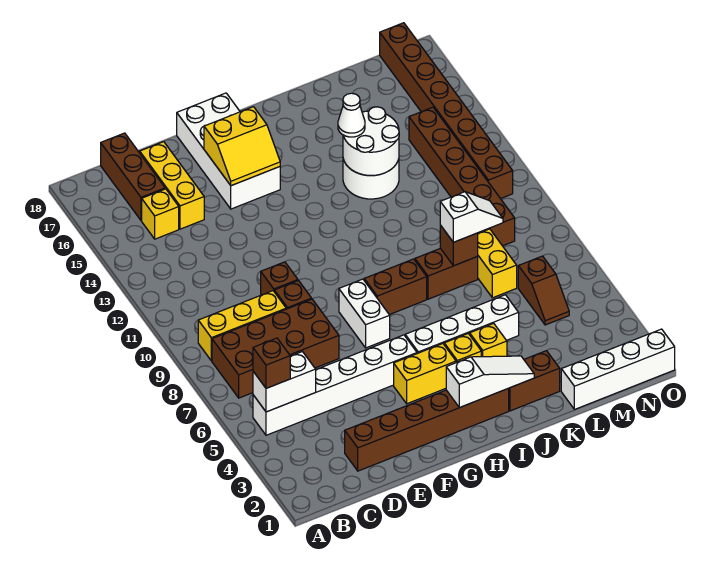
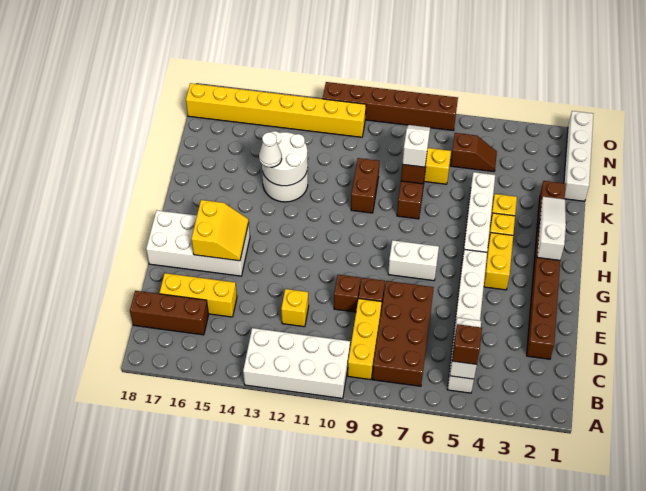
none -> white 2x4 brick [243,328,350,398]
yellow 1x1 brick [142,189,179,239] -> yellow 1x1 brick moved to [281,289,309,327]
brown 1x2 brick [364,259,427,315] -> brown 1x2 brick moved to [351,158,379,213]
brown 1x6 brick [409,107,515,246] -> brown 1x6 brick moved to [323,82,458,131]
brown 1x8 brick [380,23,513,199] -> yellow 1x8 brick [186,83,366,137]

